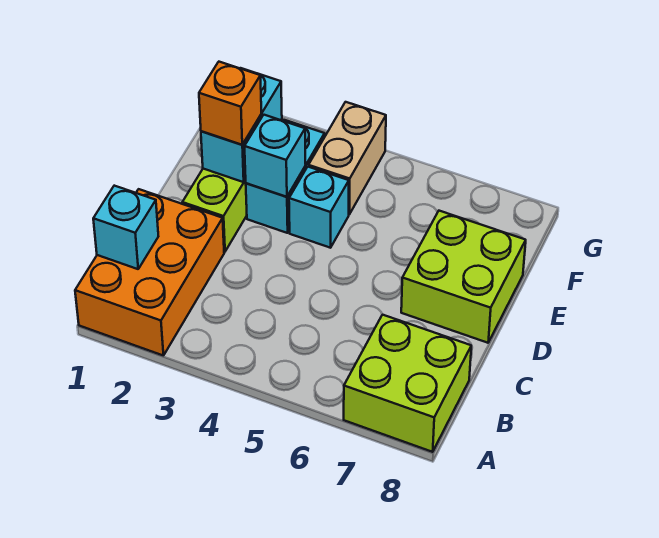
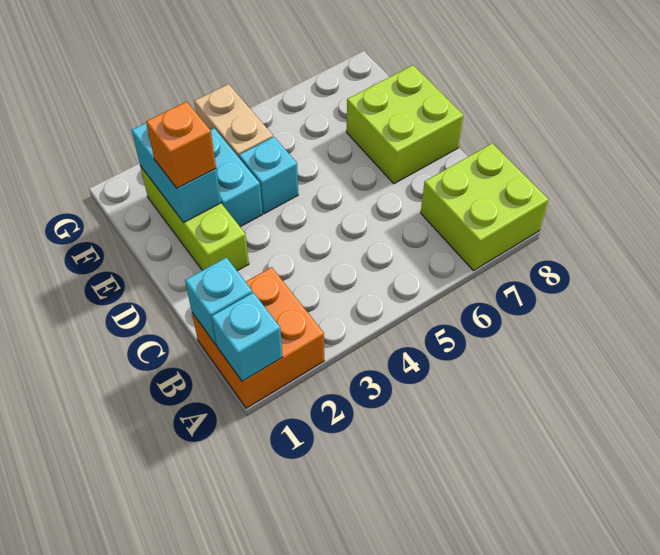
orange 2x3 brick [75,189,224,356] -> orange 2x2 brick [192,267,324,408]
cyan 1x1 brick [245,115,306,197] -> cyan 1x1 brick moved to [211,292,283,381]

